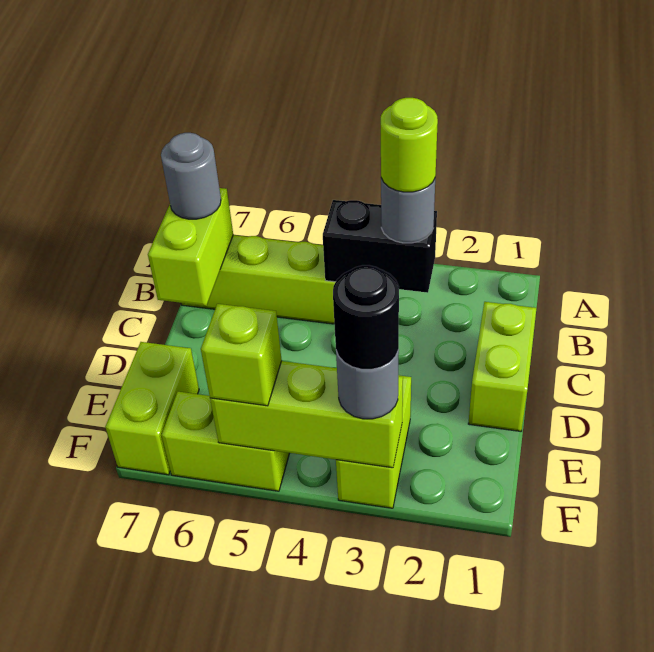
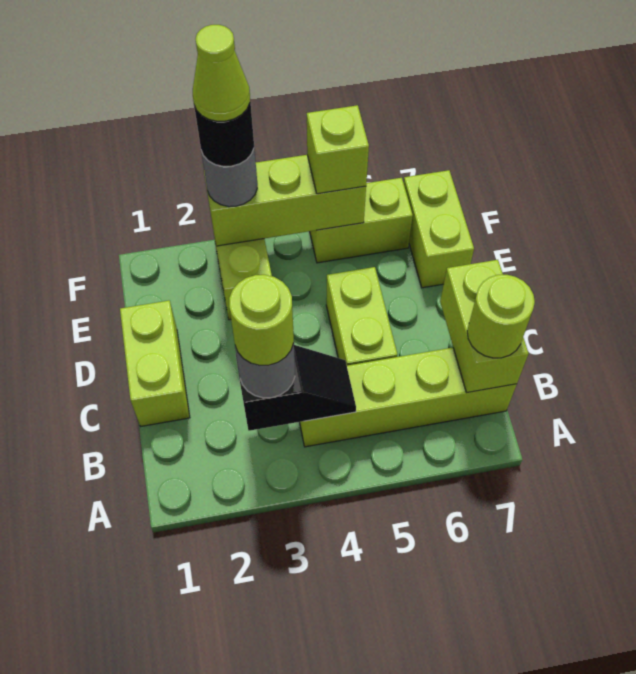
black 1x2 brick [323,200,437,293] -> black 1x2 slope [236,345,356,431]
grey 1x1 round brick [161,133,221,219] -> lime 1x1 round brick [467,275,535,358]
none -> lime 1x2 brick [326,267,397,366]
none -> lime 1x1 cone [193,25,250,121]

